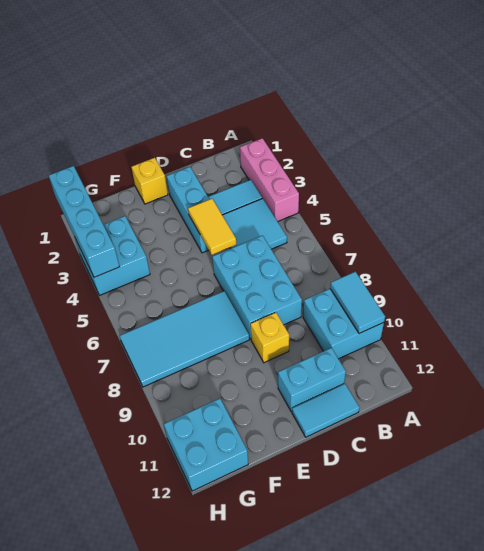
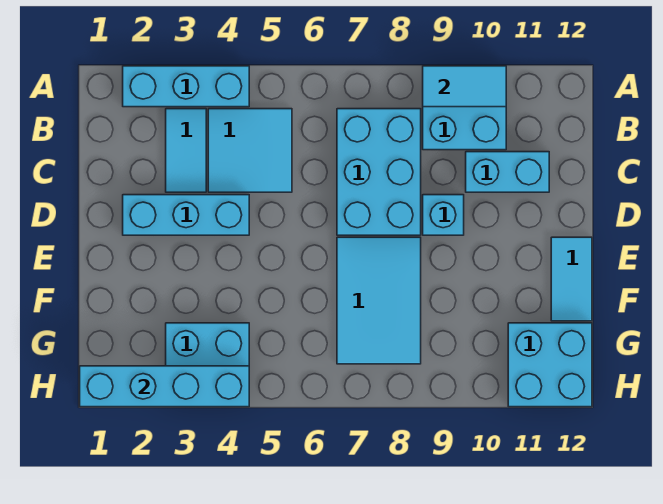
pink 1x3 brick [240,138,299,222] -> cyan 1x3 brick [123,66,249,107]
cyan 2x3 brick [212,236,302,339] -> cyan 2x3 brick turned to [337,109,421,235]
cyan 1x2 brick [278,348,346,412] -> cyan 1x2 brick turned to [466,152,549,192]
cyan 1x2 tile [292,384,359,437] -> cyan 1x2 tile moved to [551,237,592,321]
yellow 1x2 tile [188,199,236,255] -> none
yellow 1x1 brick [251,313,289,363] -> cyan 1x1 brick [423,195,464,235]
yellow 1x1 brick [131,158,168,204] -> none
cyan 2x4 tile [120,291,249,387] -> cyan 2x3 tile [337,237,421,364]

